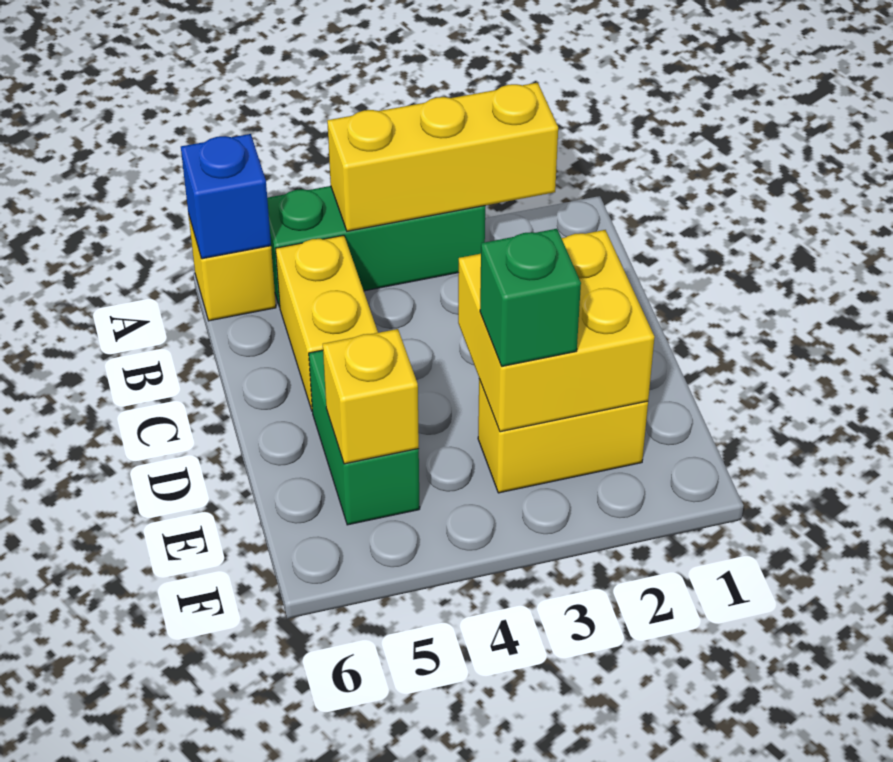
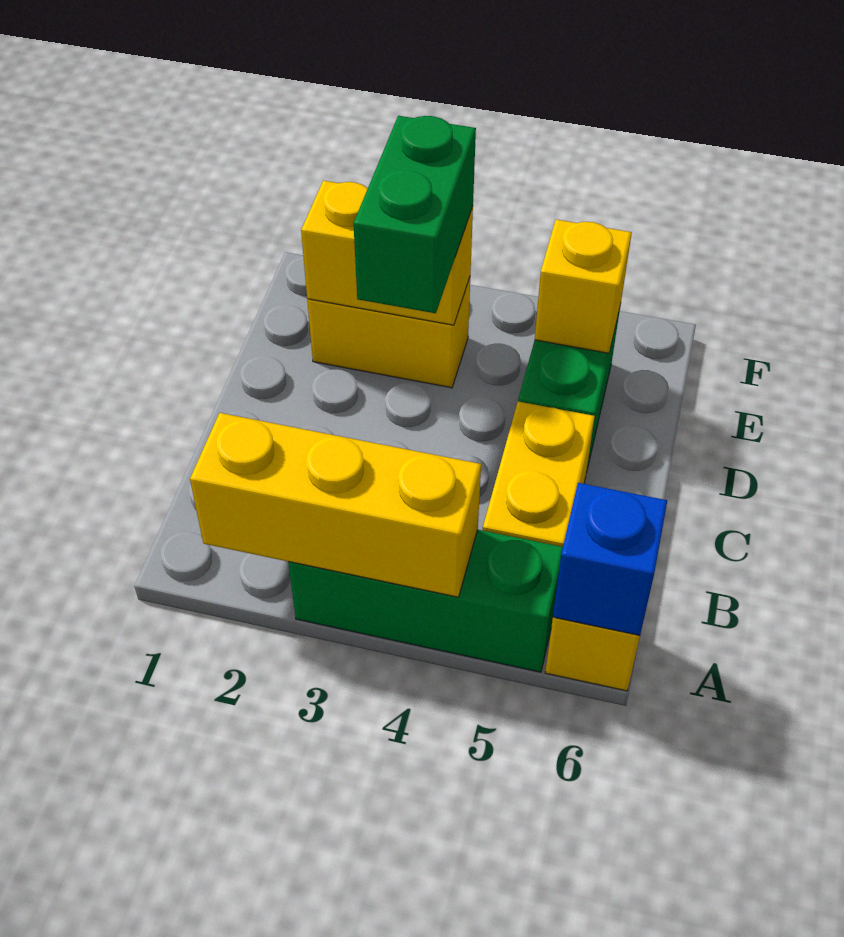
yellow 2x2 brick [458,230,654,432] -> yellow 1x2 brick [301,181,473,325]
green 1x1 brick [480,229,581,366] -> green 1x2 brick [353,116,476,313]

